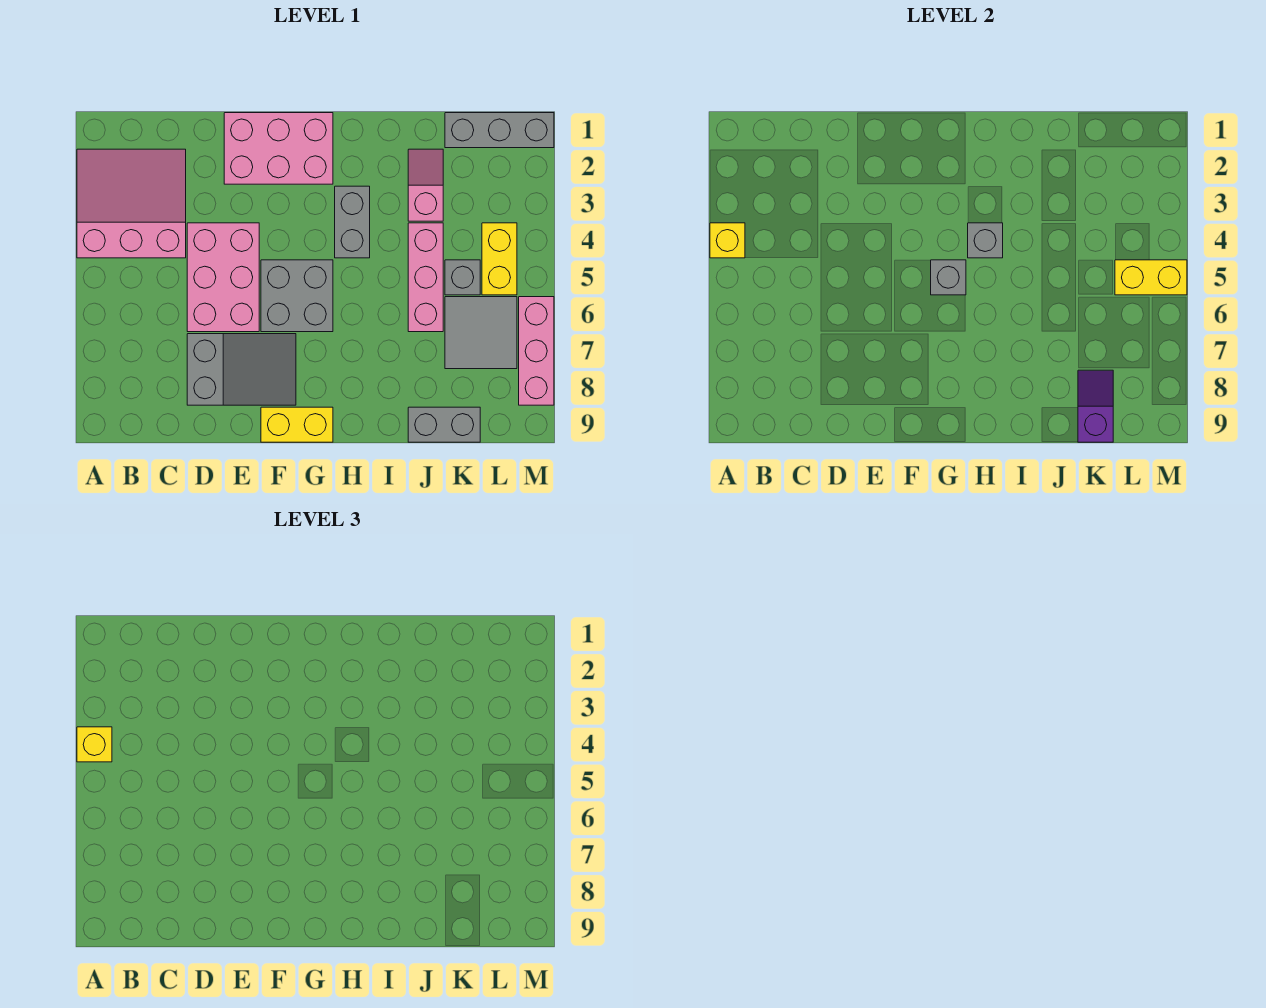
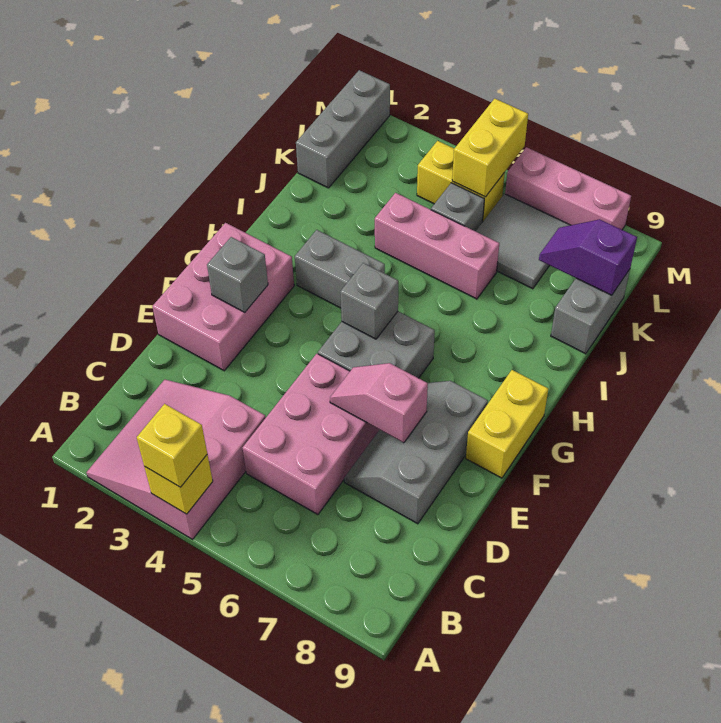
pink 2x3 brick [187,223,259,332] -> pink 2x3 brick turned to [243,354,379,515]
grey 2x3 slope [187,334,296,405] -> grey 2x3 slope turned to [344,381,488,524]
grey 1x1 brick [968,223,1003,258] -> grey 1x1 brick moved to [207,237,268,312]
pink 1x2 slope [408,149,443,221] -> pink 1x2 slope moved to [330,363,428,443]

